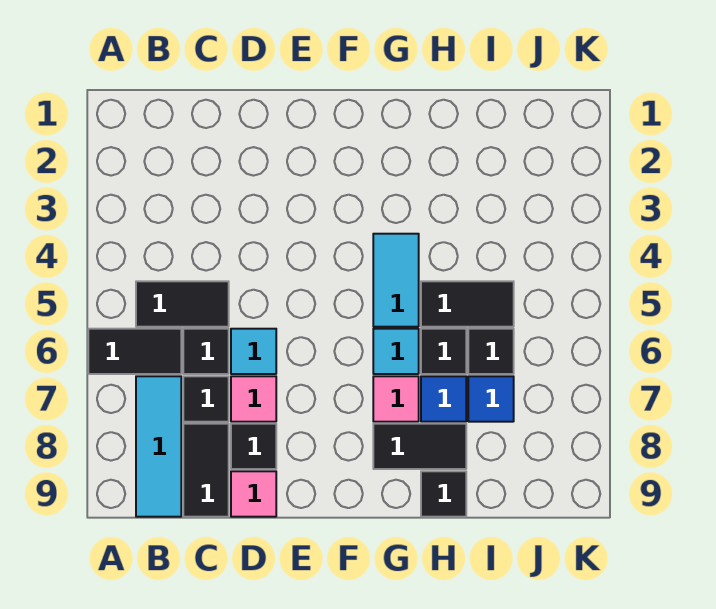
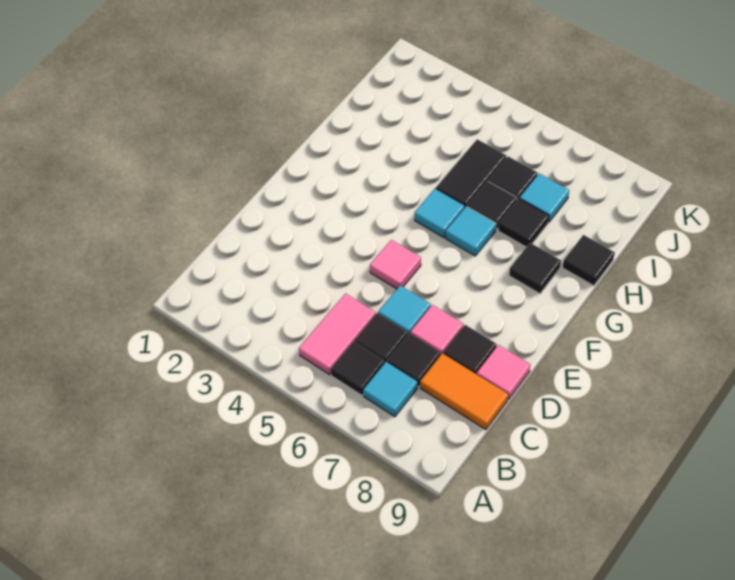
black 1x2 tile [88,329,181,374] -> black 1x1 tile [331,341,385,395]
black 1x2 tile [136,281,229,327] -> pink 1x2 tile [299,294,376,375]
cyan 1x3 tile [136,376,181,517] -> cyan 1x1 tile [363,362,417,417]
black 1x2 tile [183,424,229,517] -> orange 1x2 tile [420,353,508,430]
cyan 1x2 tile [373,234,419,327] -> cyan 1x1 tile [415,189,465,238]
pink 1x1 tile [373,376,419,422] -> pink 1x1 tile moved to [370,240,421,289]
black 1x2 tile [373,424,466,469] -> black 1x1 tile [509,243,561,294]
blue 1x1 tile [421,376,466,422] -> black 1x1 tile [498,199,549,247]
blue 1x1 tile [468,376,514,422] -> cyan 1x1 tile [520,174,569,222]

